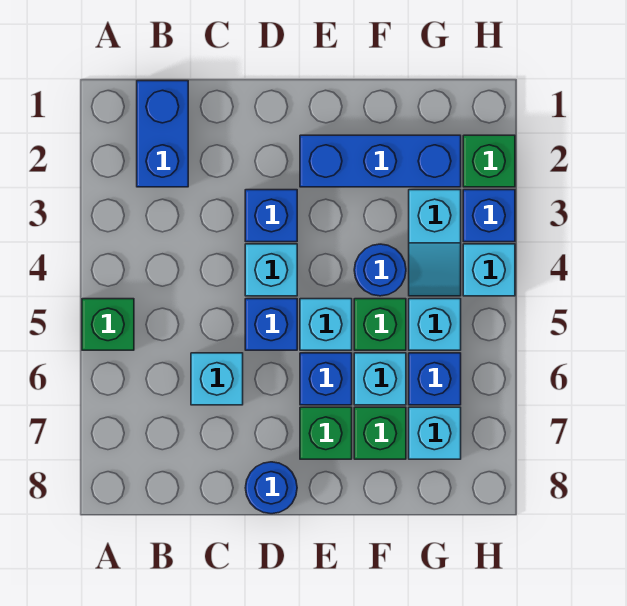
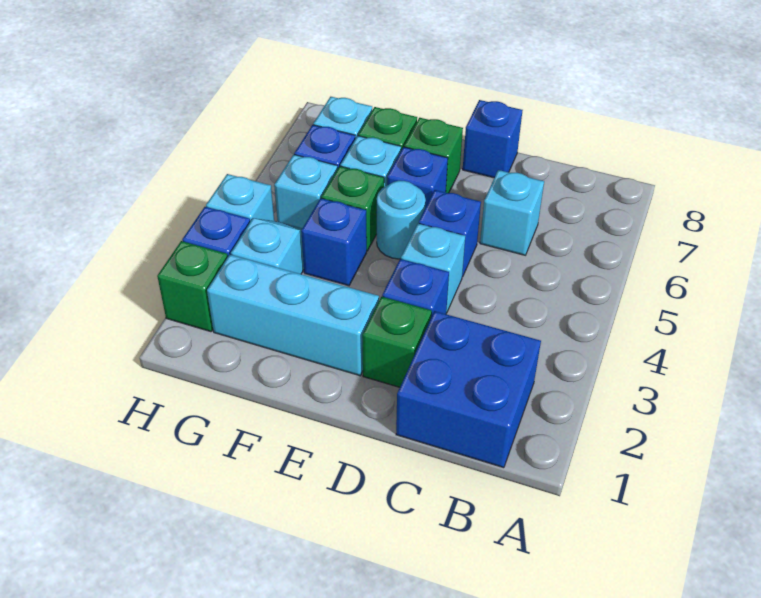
green 1x1 brick [82,299,134,350] -> green 1x1 brick moved to [362,297,432,387]
blue 1x2 brick [137,81,188,187] -> blue 2x2 brick [396,311,541,468]
blue 1x1 round brick [245,462,297,514] -> blue 1x1 brick [463,100,523,178]
blue 1x3 brick [300,135,461,187] -> cyan 1x3 brick [207,255,379,376]
cyan 1x1 brick [300,299,352,350] -> cyan 1x1 round brick [377,181,426,259]
blue 1x1 round brick [354,244,406,296] -> blue 1x1 brick [301,198,367,286]

